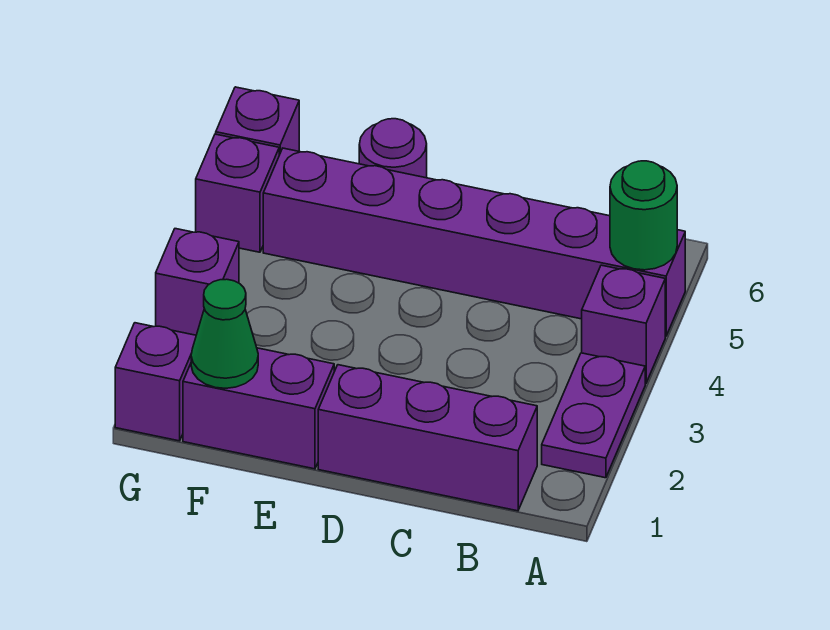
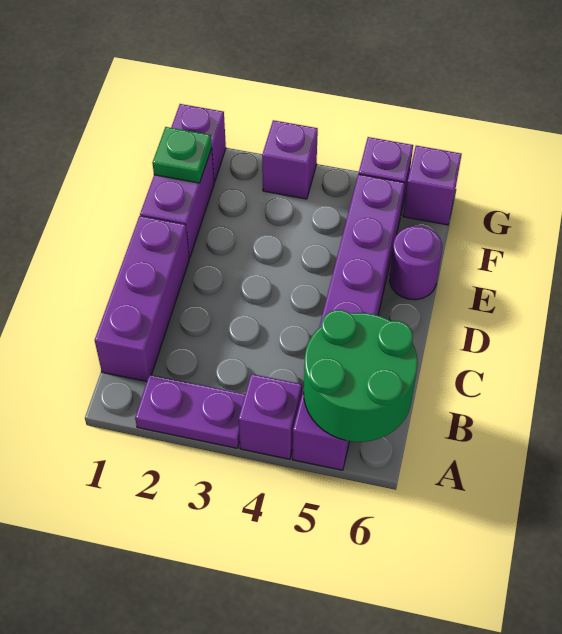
green 1x1 round brick [610,161,677,270] -> green 2x2 round brick [304,310,418,442]
green 1x1 cone [191,279,258,388] -> green 1x1 plate [152,127,212,183]

